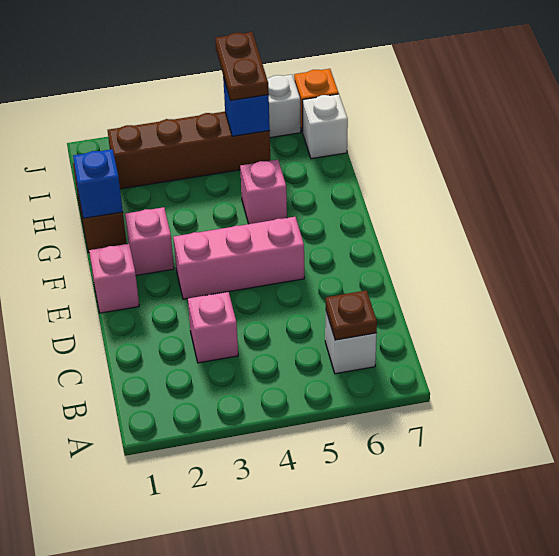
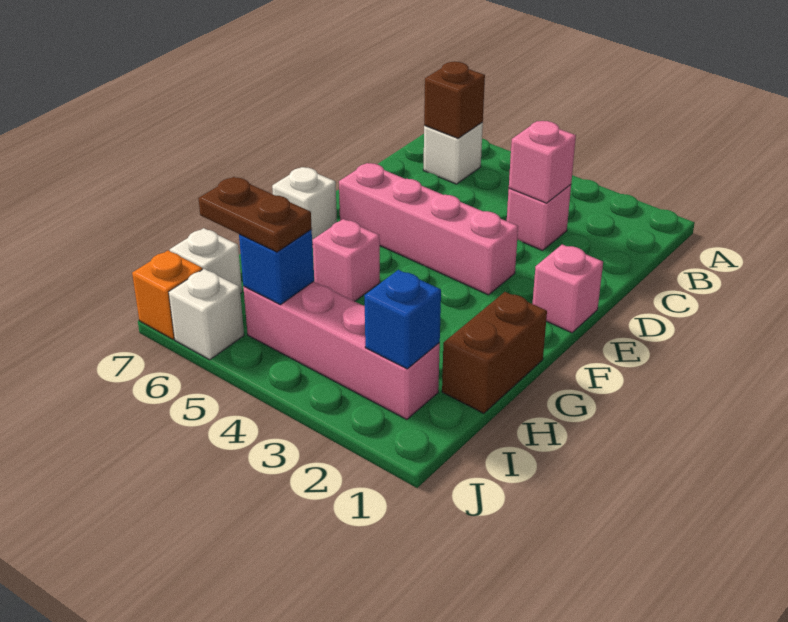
brown 1x1 plate [326,290,377,340] -> brown 1x1 brick [424,62,485,138]
pink 1x3 brick [173,217,304,299] -> pink 1x4 brick [339,163,518,295]
pink 1x1 brick [125,207,174,275] -> pink 1x1 brick moved to [509,121,576,203]
none -> white 1x1 brick [272,167,337,244]
blue 1x1 brick [73,149,123,218] -> blue 1x1 brick moved to [364,270,441,369]
brown 1x4 brick [108,112,271,189] -> pink 1x4 brick [243,281,440,420]
brown 1x2 plate [215,32,269,100] -> brown 1x2 plate turned to [198,177,312,252]

